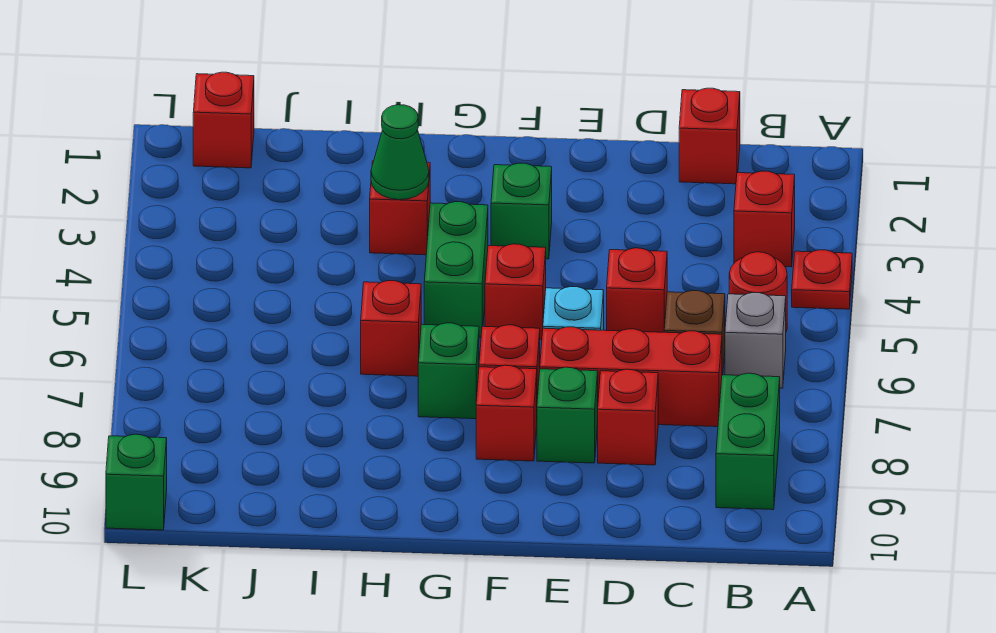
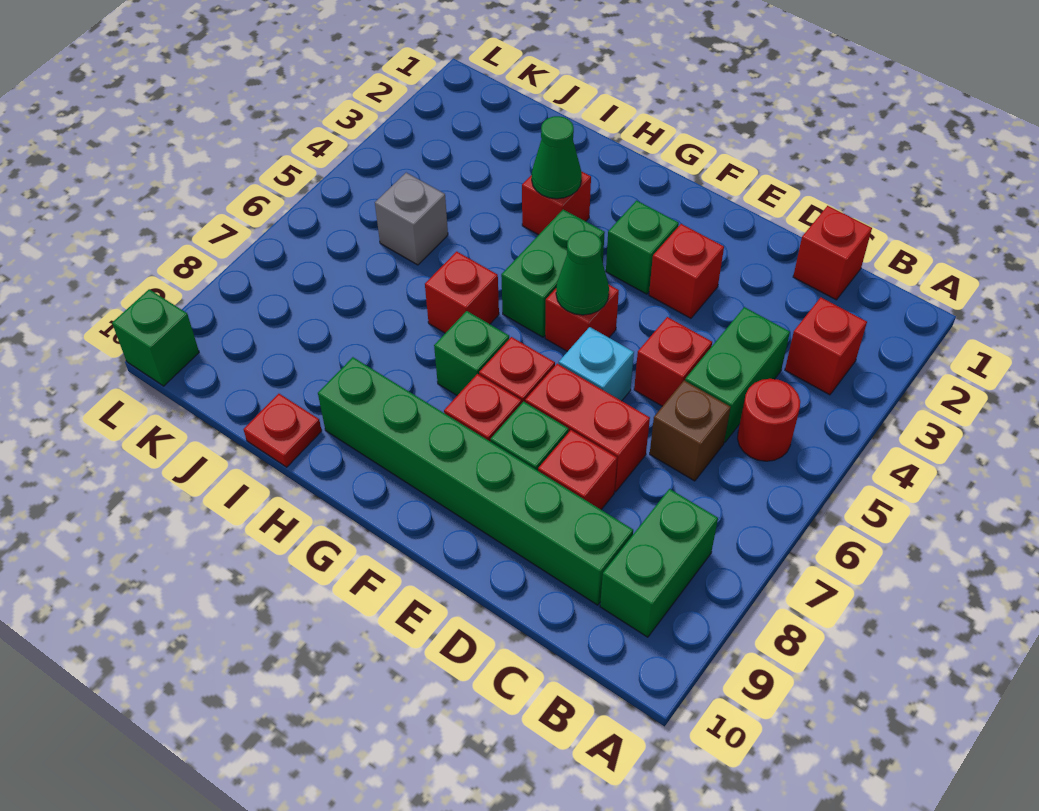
red 1x1 plate [792,250,852,309] -> red 1x1 plate moved to [243,394,322,467]
grey 1x1 brick [725,292,786,388] -> grey 1x1 brick moved to [375,173,448,265]
none -> green 1x2 brick [685,307,790,442]
red 1x3 brick [540,327,722,427] -> red 1x2 brick [525,364,650,492]
none -> green 1x6 brick [318,357,633,605]
none -> green 1x1 cone [556,231,609,315]
red 1x1 brick [193,72,254,168] -> red 1x1 brick moved to [649,224,724,318]

